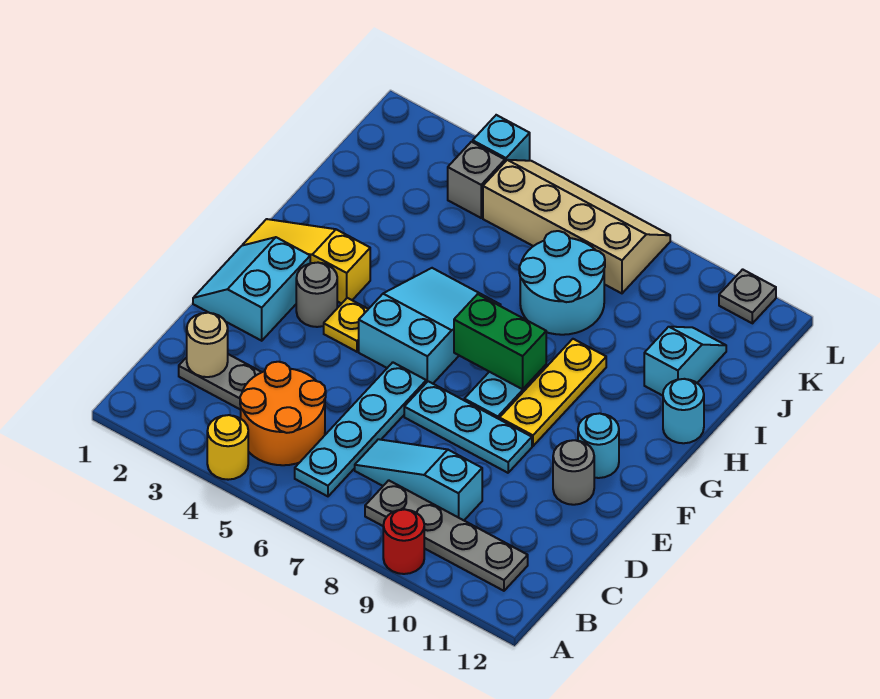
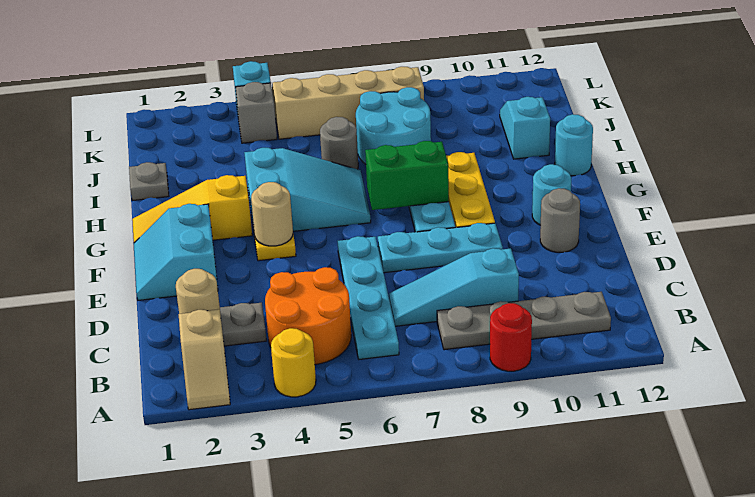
none -> tan 1x2 slope [179,309,230,410]
grey 1x1 round brick [296,263,337,327] -> grey 1x1 round brick moved to [320,117,358,169]
none -> tan 1x1 round brick [251,182,293,246]
cyan 2x3 slope [359,268,501,384] -> cyan 2x3 slope turned to [244,148,371,231]
grey 1x1 plate [719,269,776,323] -> grey 1x1 plate moved to [129,162,169,201]

